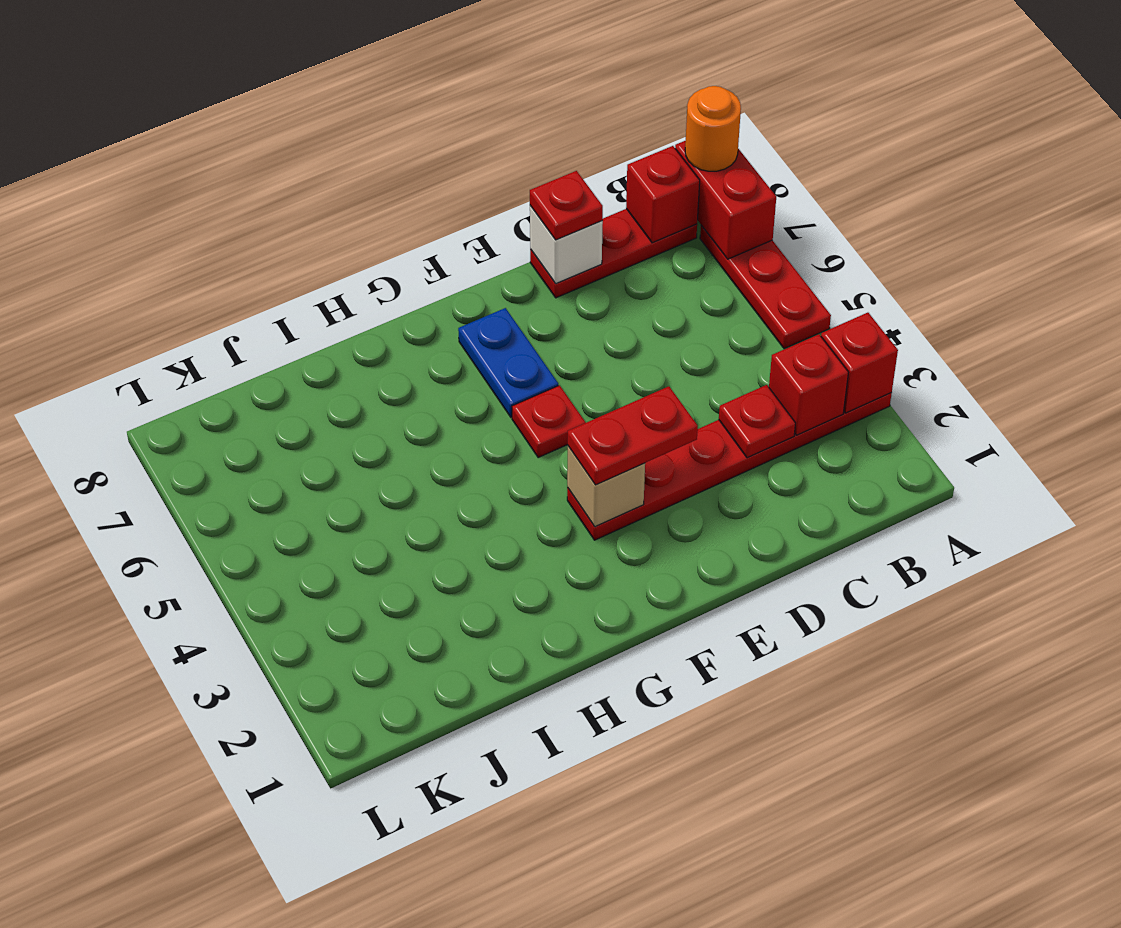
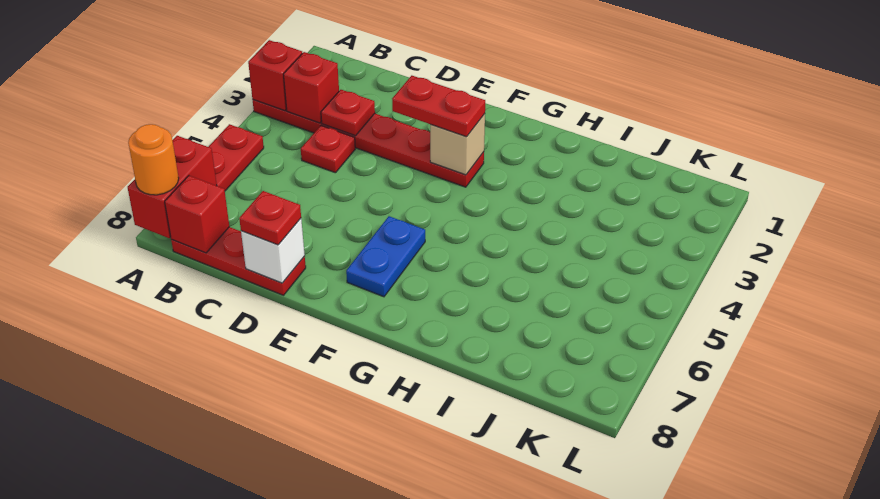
red 1x1 plate [512,385,586,458] -> red 1x1 plate moved to [301,126,355,173]

